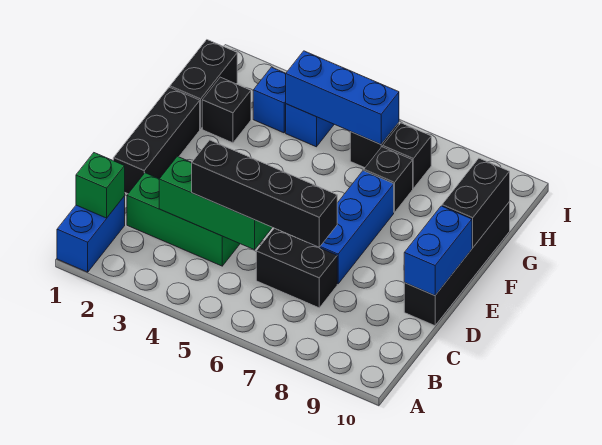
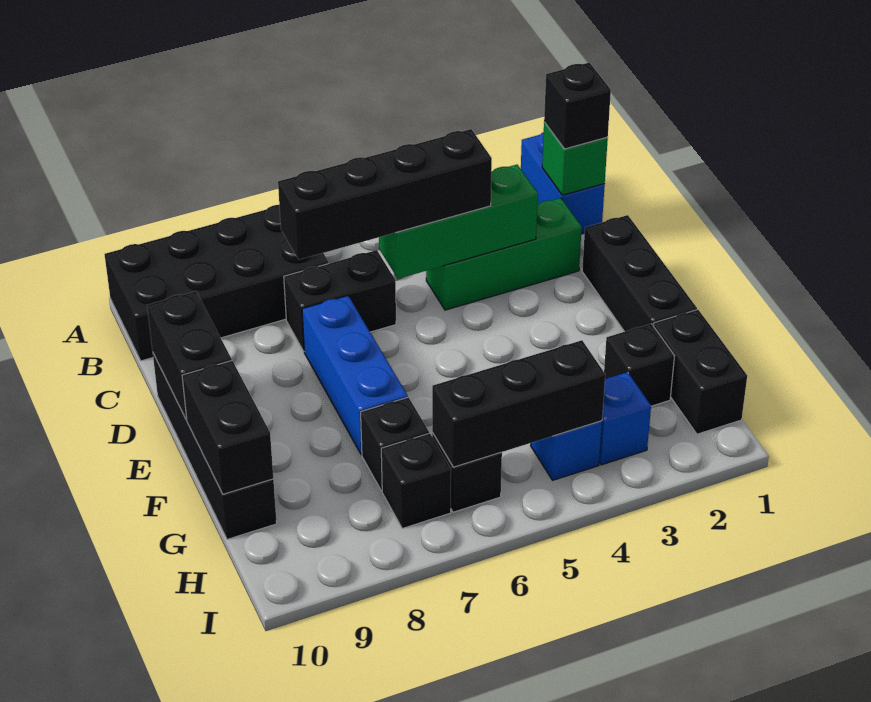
none -> black 2x4 brick [105,205,329,361]
none -> black 1x1 brick [544,63,611,149]
blue 1x2 brick [404,206,472,295] -> black 1x2 brick [147,291,232,420]
blue 1x3 brick [286,51,399,144] -> black 1x3 brick [432,340,605,467]

